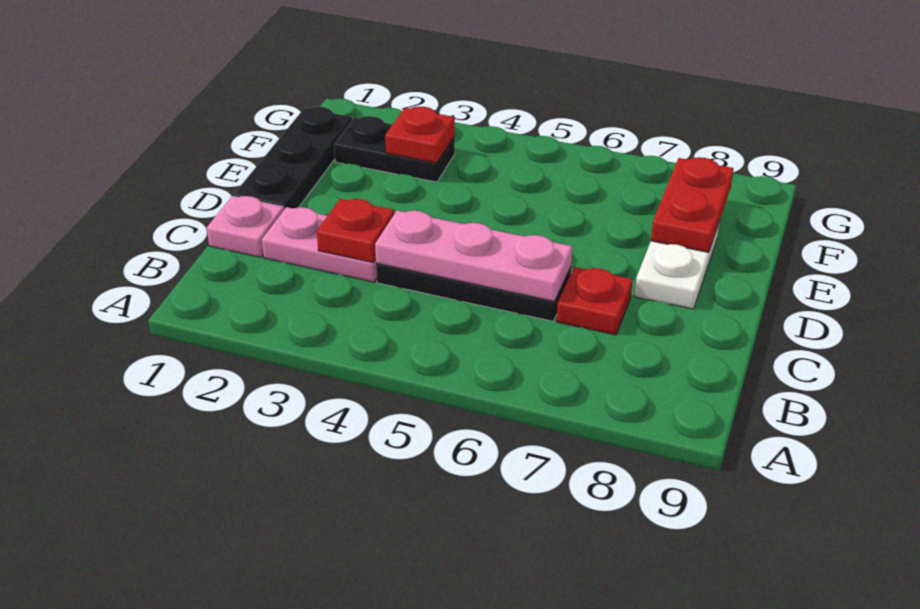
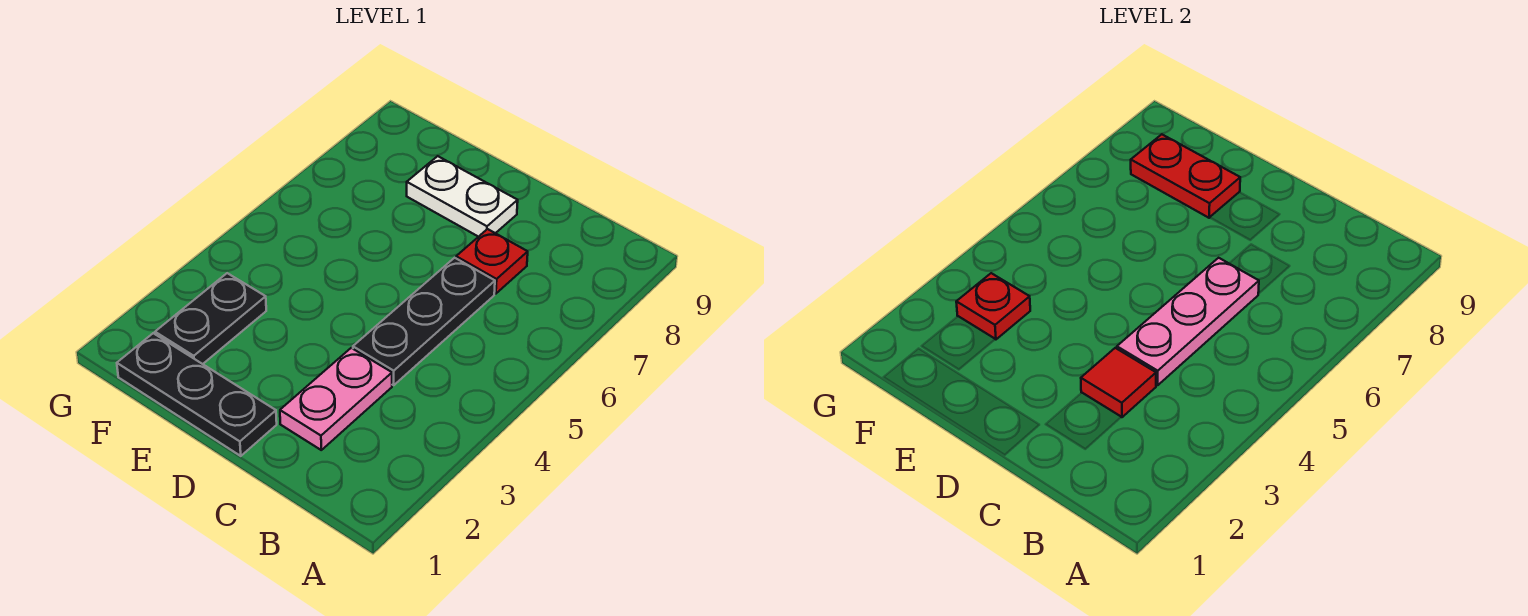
pink 1x1 plate [207,196,284,257] -> none
red 1x1 plate [317,199,394,262] -> red 1x1 tile [1081,348,1156,417]

